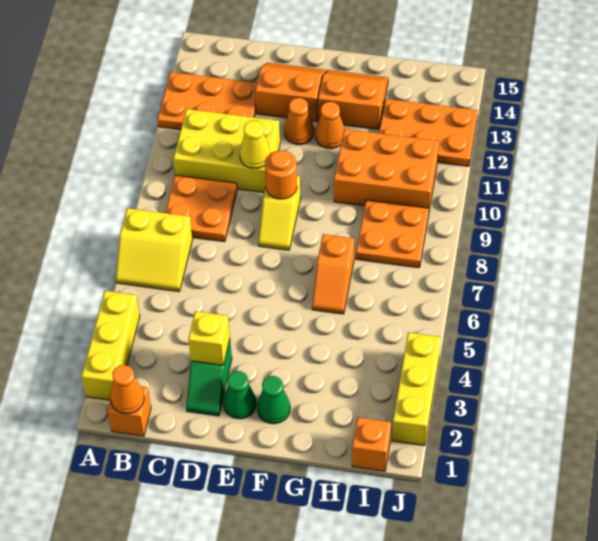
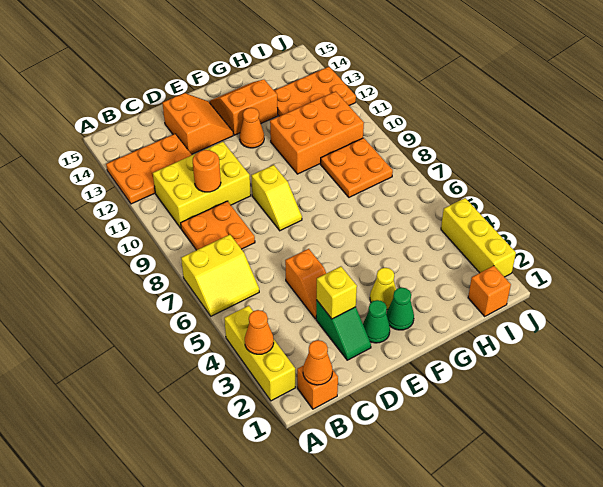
yellow 1x1 cone [240,121,271,168] -> yellow 1x1 cone moved to [370,268,396,310]
orange 2x2 slope [255,63,327,121] -> orange 2x2 slope turned to [162,93,233,154]
orange 1x1 round brick [265,151,297,199] -> orange 1x1 round brick moved to [193,150,221,192]
orange 1x1 cone [284,98,314,145] -> orange 1x1 cone moved to [245,310,274,354]
orange 1x2 slope [312,234,354,314] -> orange 1x2 slope moved to [285,249,326,319]

